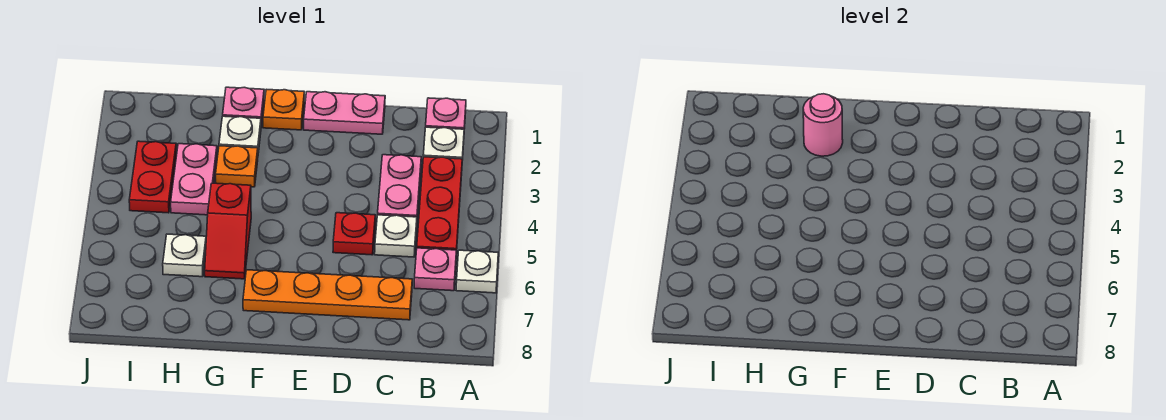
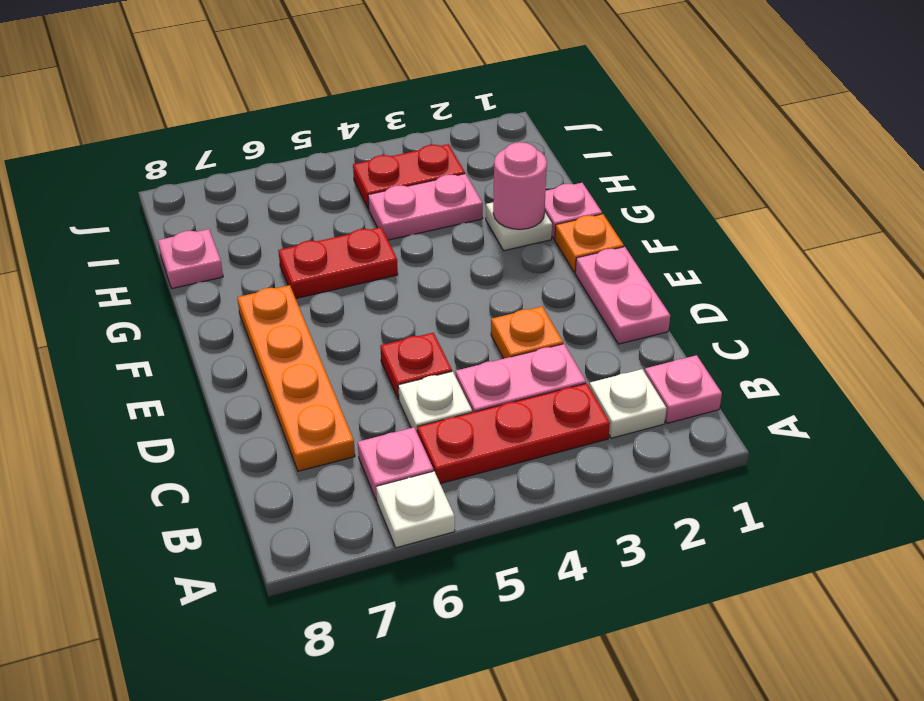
orange 1x1 plate [216,146,258,187] -> orange 1x1 plate moved to [491,306,563,359]
red 1x2 slope [205,183,251,279] -> red 1x2 plate [278,227,398,298]
white 1x1 plate [163,234,206,277] -> none
none -> pink 1x1 plate [158,229,223,288]

